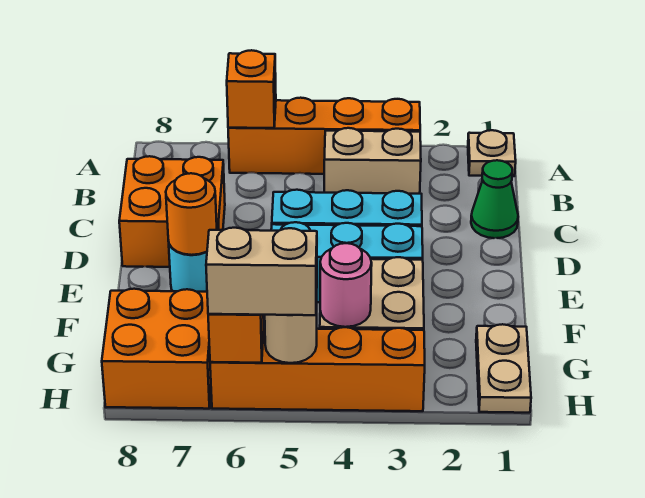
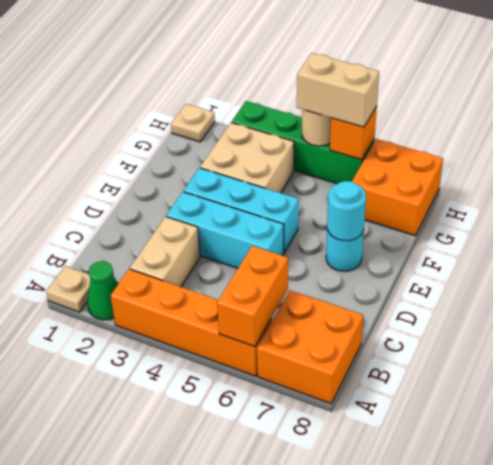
orange 1x1 brick [227,50,276,128] -> orange 1x2 brick [217,246,288,347]
tan 1x2 brick [324,128,421,194] -> tan 1x2 brick turned to [130,216,200,287]
green 1x1 cone [471,160,518,238] -> green 1x1 cone moved to [87,261,118,320]
orange 2x2 brick [119,156,225,267] -> orange 2x2 brick moved to [257,290,363,404]
orange 1x1 round brick [166,173,217,255] -> cyan 1x1 round brick [327,181,366,241]
tan 1x2 plate [476,324,531,413] -> tan 1x1 plate [171,104,215,142]
pink 1x1 round brick [320,243,372,327] -> none
orange 1x4 brick [210,327,425,411] -> green 1x4 brick [232,101,374,184]

